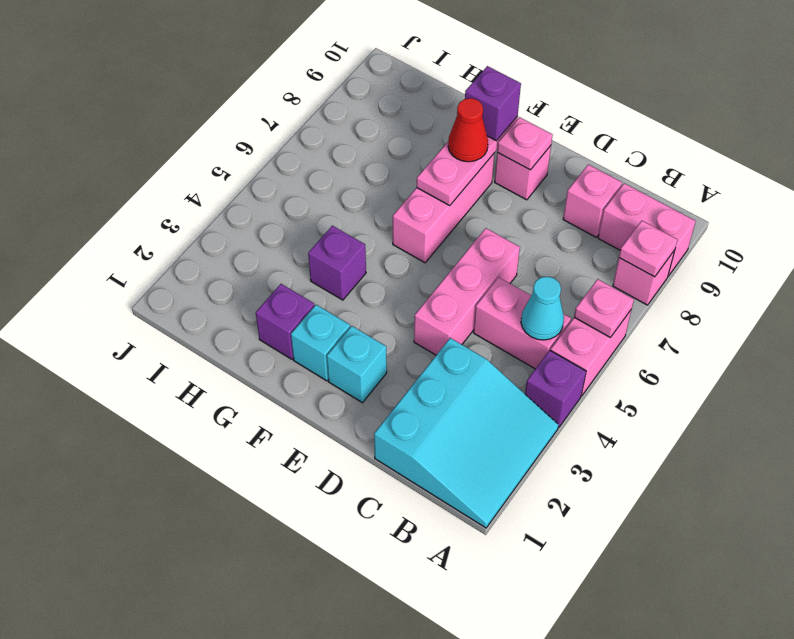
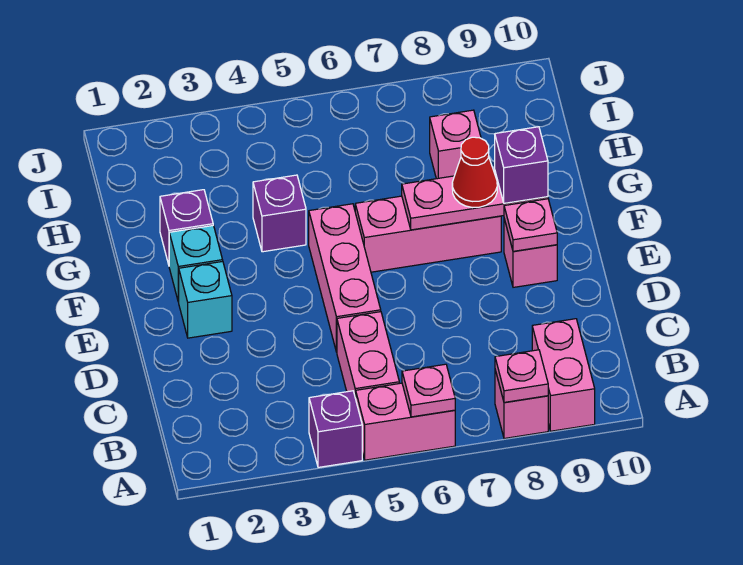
cyan 3x3 slope [374,338,558,528] -> none
cyan 1x1 cone [521,276,564,340] -> none
pink 1x1 brick [563,164,622,237] -> pink 1x1 brick moved to [430,110,481,179]
pink 1x3 brick [414,228,520,355] -> pink 1x3 brick turned to [309,204,381,352]

